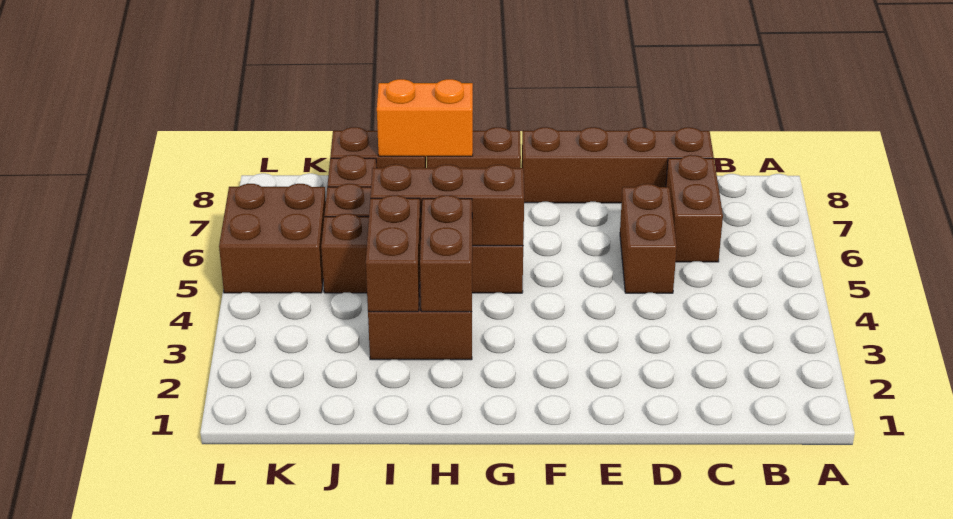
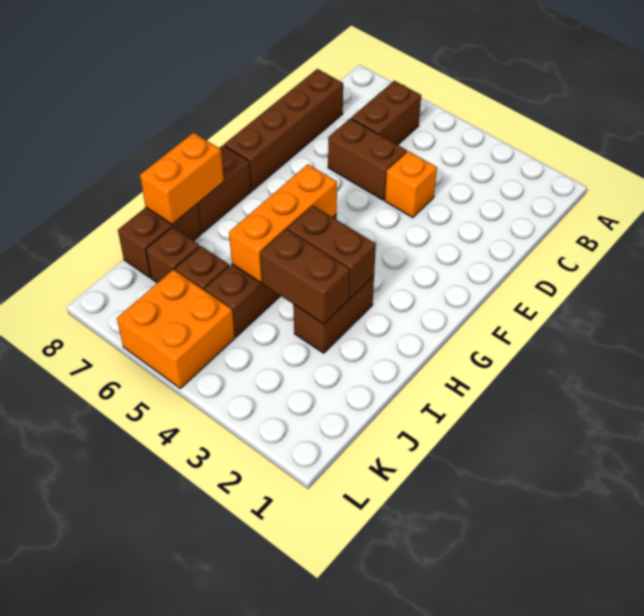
brown 1x2 brick [666,155,723,262] -> brown 1x2 brick turned to [351,81,421,145]
none -> orange 1x1 brick [385,151,437,218]
brown 1x3 brick [370,164,524,246] -> orange 1x3 brick [229,164,337,282]
brown 2x2 brick [219,184,326,293] -> orange 2x2 brick [117,270,235,389]

